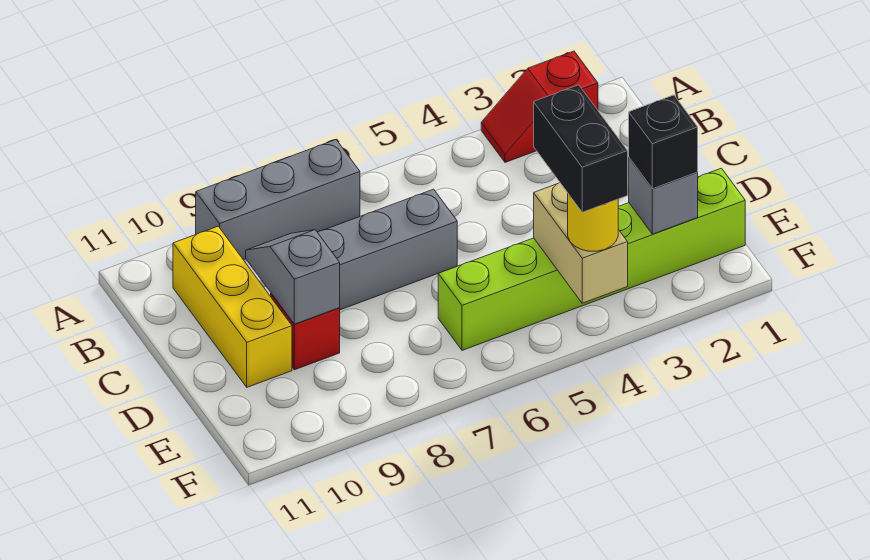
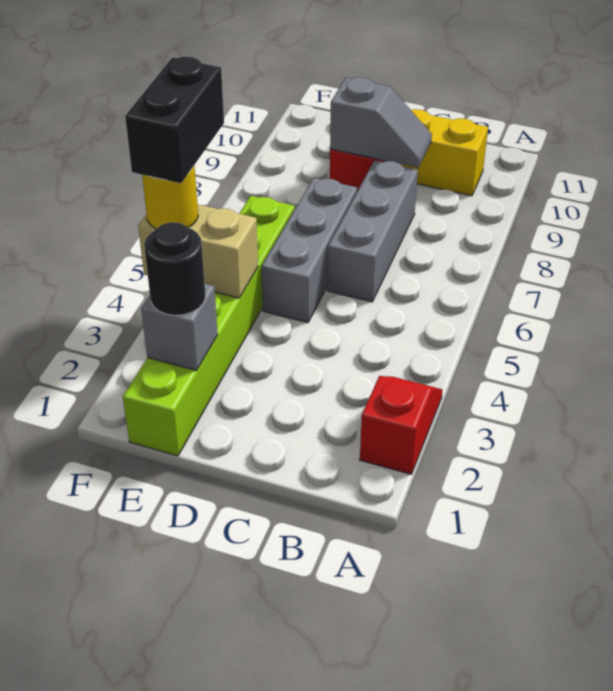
grey 1x3 brick [196,140,360,260] -> grey 1x3 brick moved to [261,178,357,323]
black 1x1 brick [629,95,698,189] -> black 1x1 round brick [144,222,206,315]
black 1x2 brick [534,85,628,212] -> black 1x2 brick turned to [125,57,224,183]

